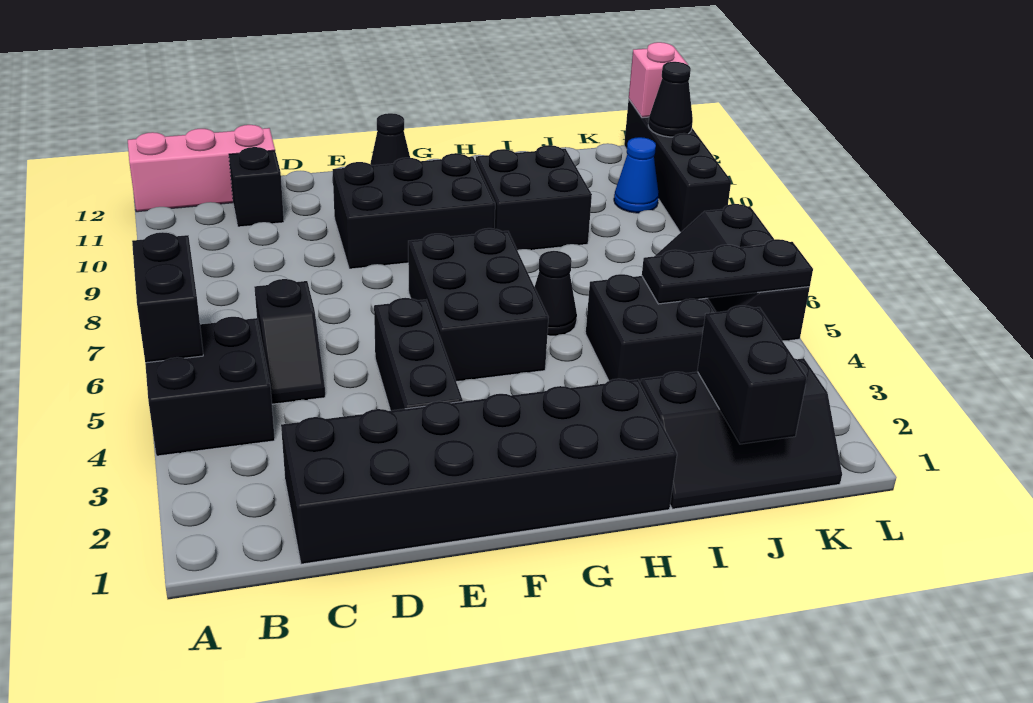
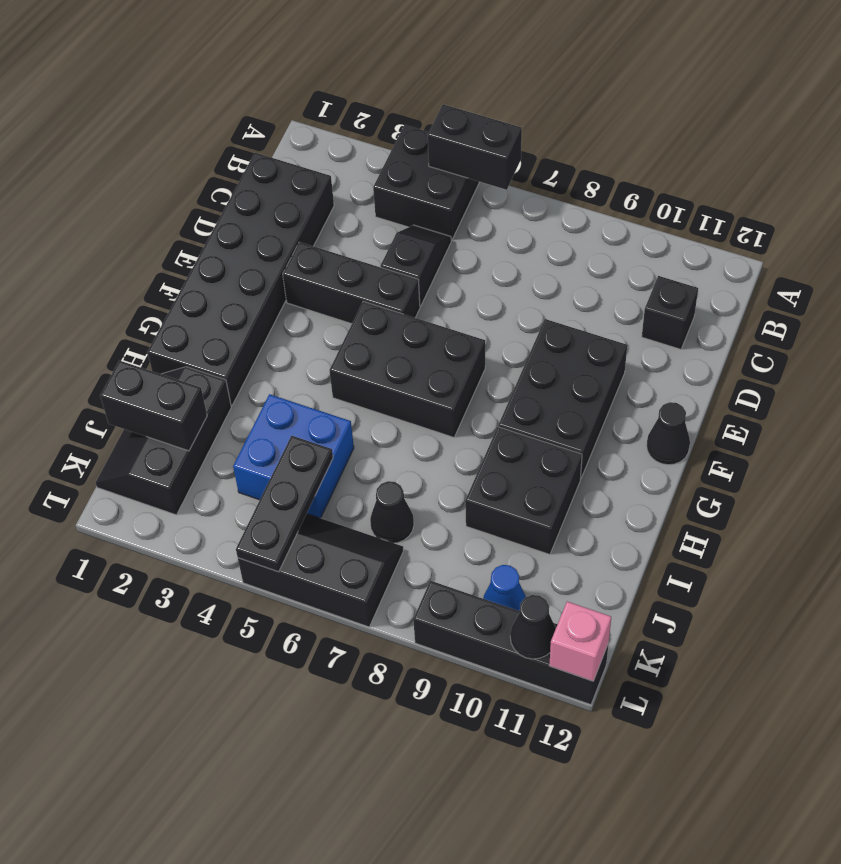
pink 1x3 brick [128,125,275,212] -> none
black 1x2 slope [254,279,325,404] -> black 1x2 slope turned to [381,225,451,306]
black 1x1 cone [534,251,577,336] -> black 1x1 cone moved to [370,481,414,543]
black 2x2 brick [586,274,716,383] -> blue 2x2 brick [233,394,354,518]

